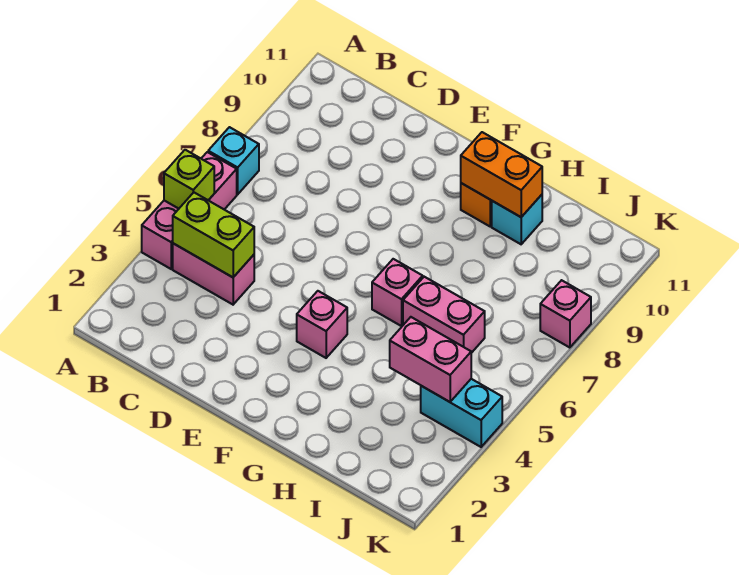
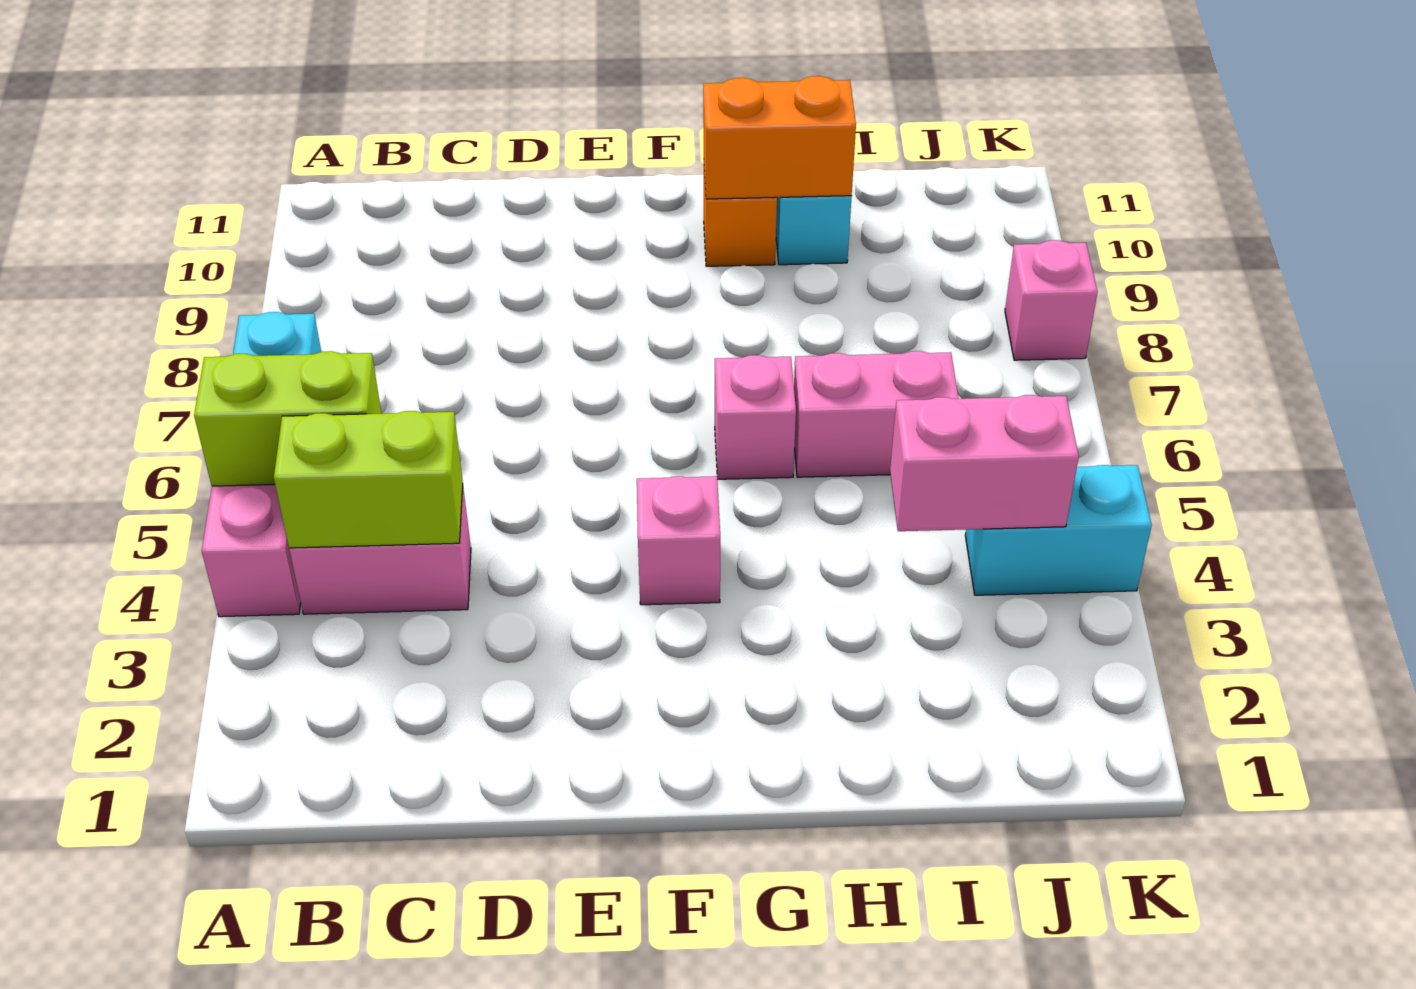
lime 1x1 brick [164,150,214,209] -> lime 1x2 brick [194,351,382,486]

